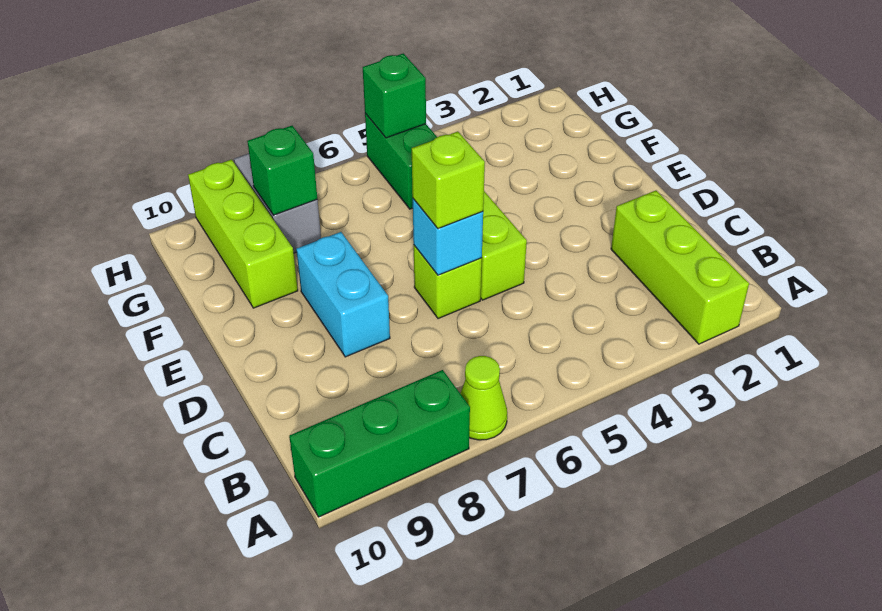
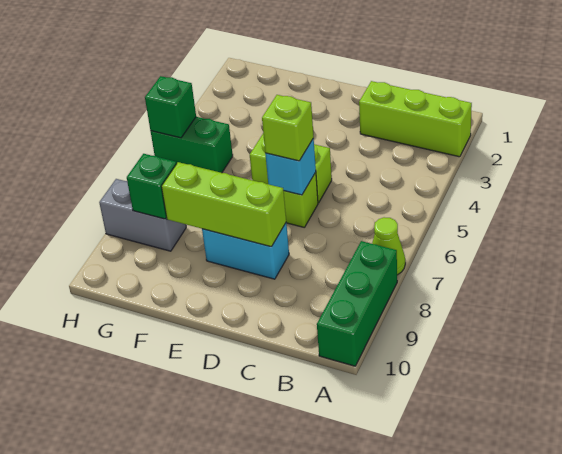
lime 1x3 brick [188,160,298,308] -> lime 1x3 brick moved to [162,162,286,247]

